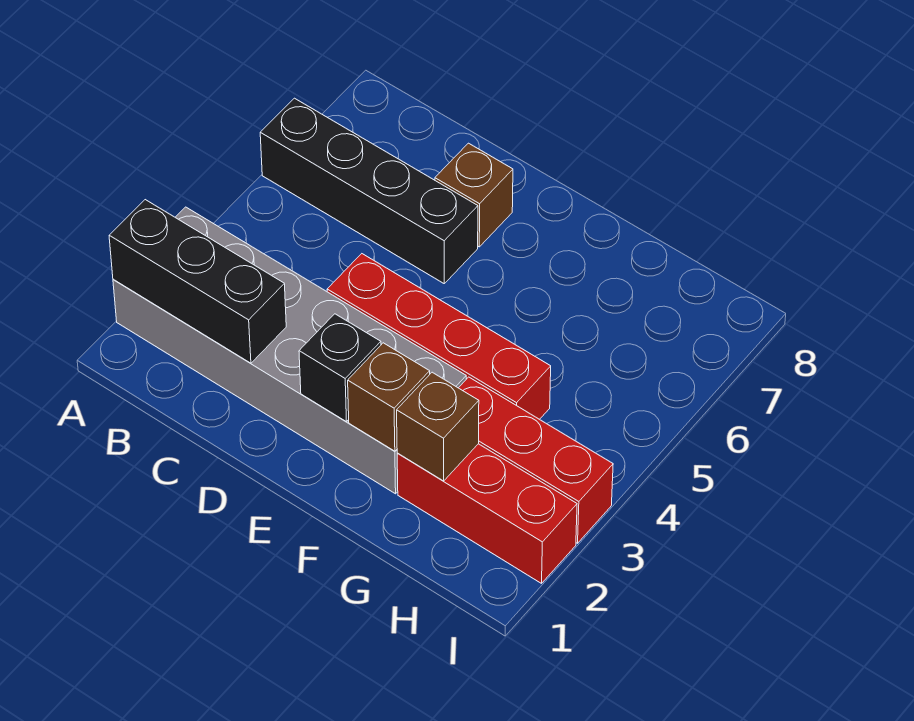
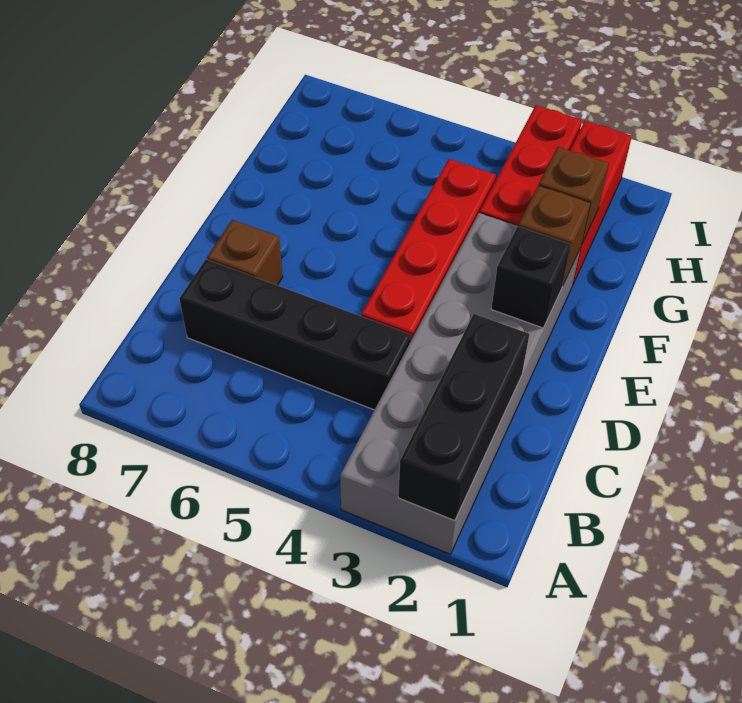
black 1x4 brick [260,98,478,283] -> black 1x4 brick turned to [179,259,411,410]

